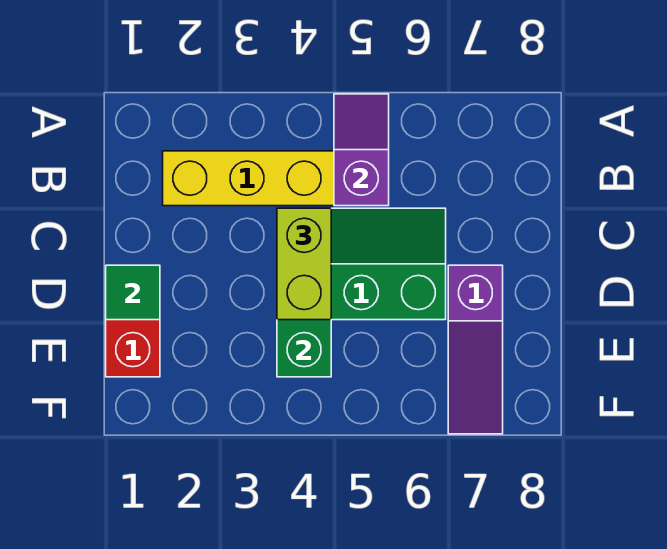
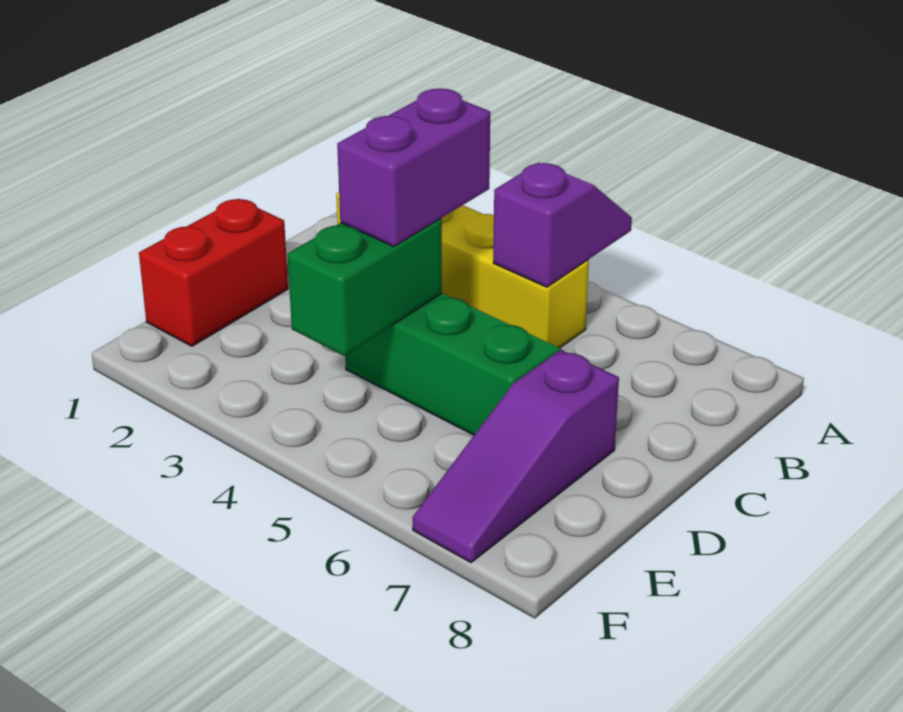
lime 1x2 brick [277,208,331,320] -> purple 1x2 brick [337,89,490,247]
green 1x1 tile [106,265,160,320] -> none

